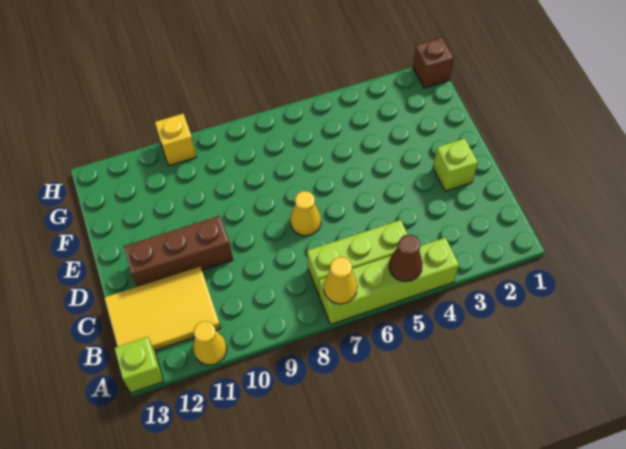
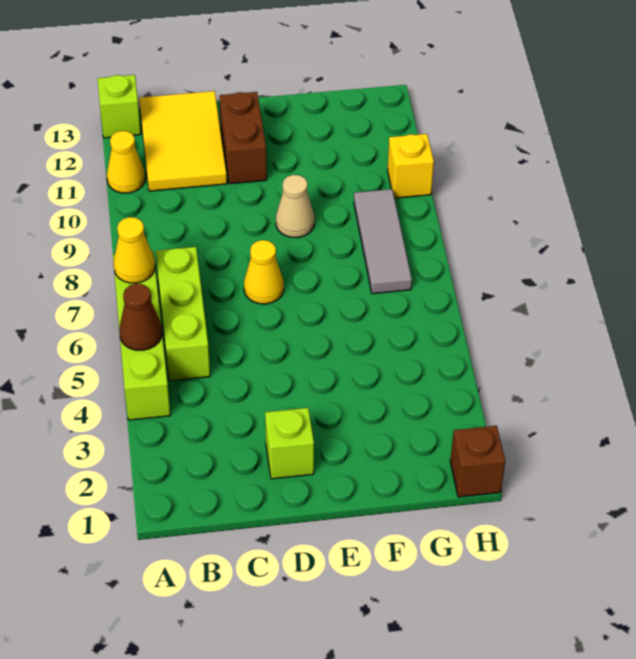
brown 1x3 brick [124,216,233,287] -> brown 1x2 brick [220,92,267,184]
none -> tan 1x1 cone [276,175,314,238]
none -> grey 1x3 tile [354,189,412,294]

